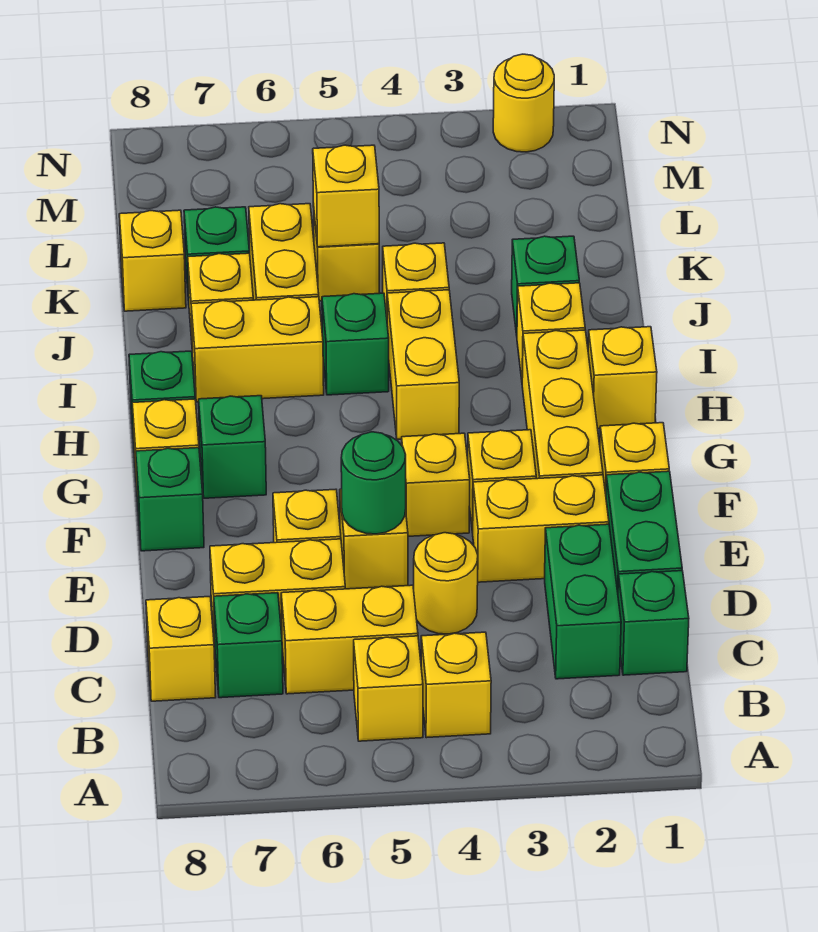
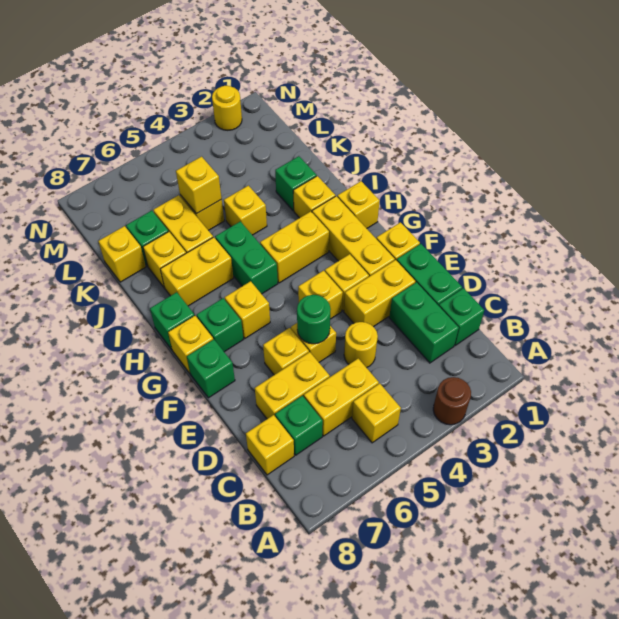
none -> brown 1x1 round brick [433,377,471,425]
yellow 1x1 brick [421,632,491,738] -> yellow 1x1 brick moved to [225,281,270,338]
yellow 1x2 brick [387,290,459,439] -> yellow 1x2 brick turned to [260,211,329,283]
green 1x1 brick [322,293,389,395] -> green 1x2 brick [215,221,278,294]

